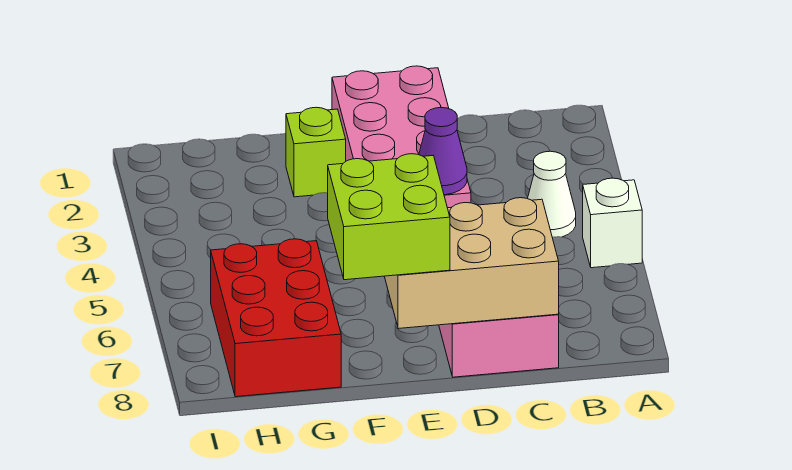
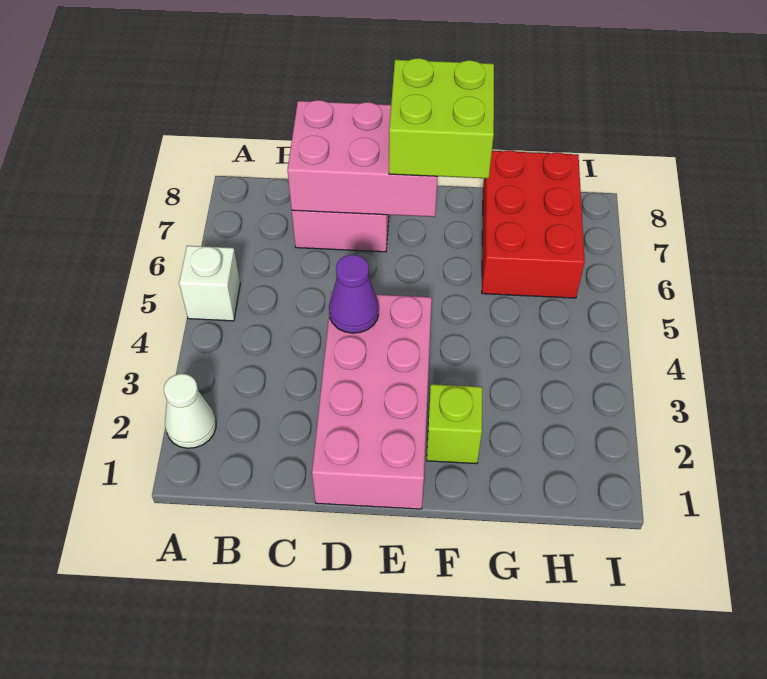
white 1x1 cone [528,151,576,237] -> white 1x1 cone moved to [164,374,216,448]
tan 2x3 brick [384,198,559,329] -> pink 2x3 brick [287,100,438,217]

